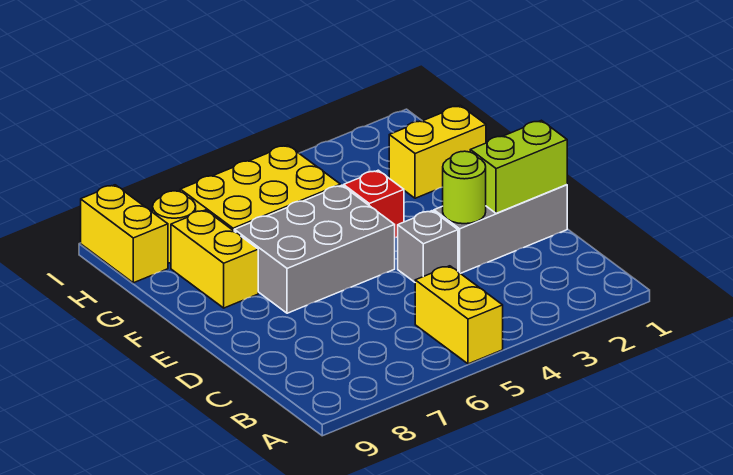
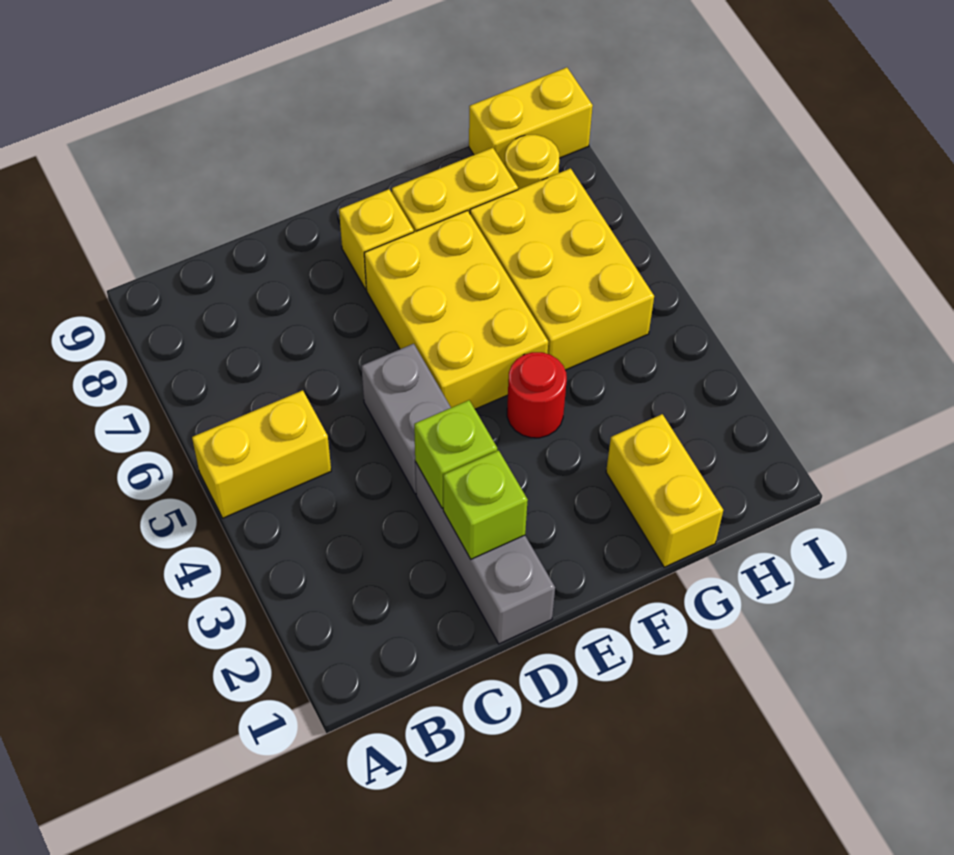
lime 1x2 brick [470,120,567,213] -> lime 1x1 brick [443,450,528,559]
lime 1x1 round brick [443,151,486,224] -> lime 1x1 brick [414,400,497,508]
grey 1x1 brick [398,211,458,282] -> grey 1x2 brick [362,344,451,494]
grey 2x3 brick [234,185,395,313] -> yellow 2x3 brick [364,211,548,409]
none -> yellow 1x1 brick [339,189,414,289]
red 1x1 brick [344,170,404,238] -> red 1x1 round brick [507,352,567,438]

